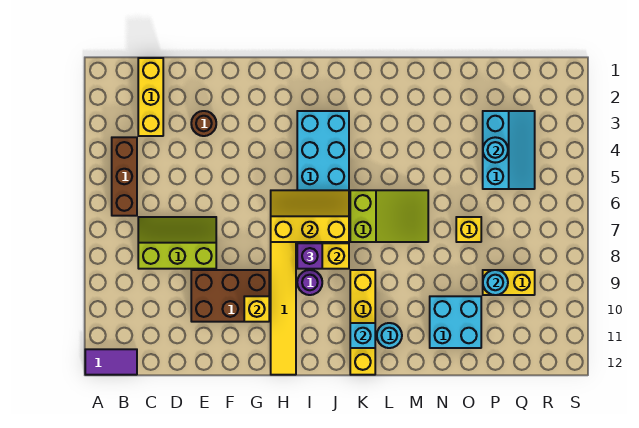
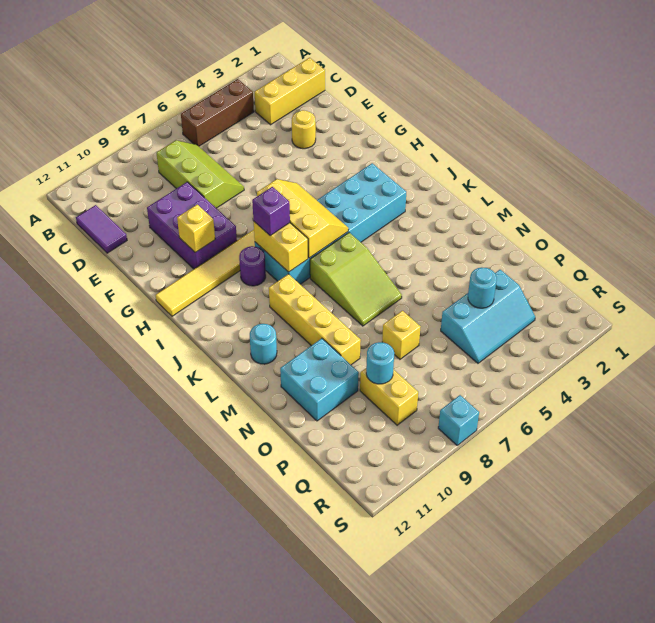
purple 1x2 tile [85,349,137,375] -> purple 1x2 tile moved to [76,205,127,253]
brown 1x1 round brick [191,111,216,136] -> yellow 1x1 round brick [292,110,316,149]
brown 2x3 brick [191,270,269,322] -> purple 2x3 brick [147,182,237,269]
yellow 1x4 brick [350,270,375,375] -> yellow 1x4 brick turned to [269,274,361,365]
cyan 1x1 brick [350,323,375,348] -> cyan 1x1 brick moved to [438,395,479,445]

